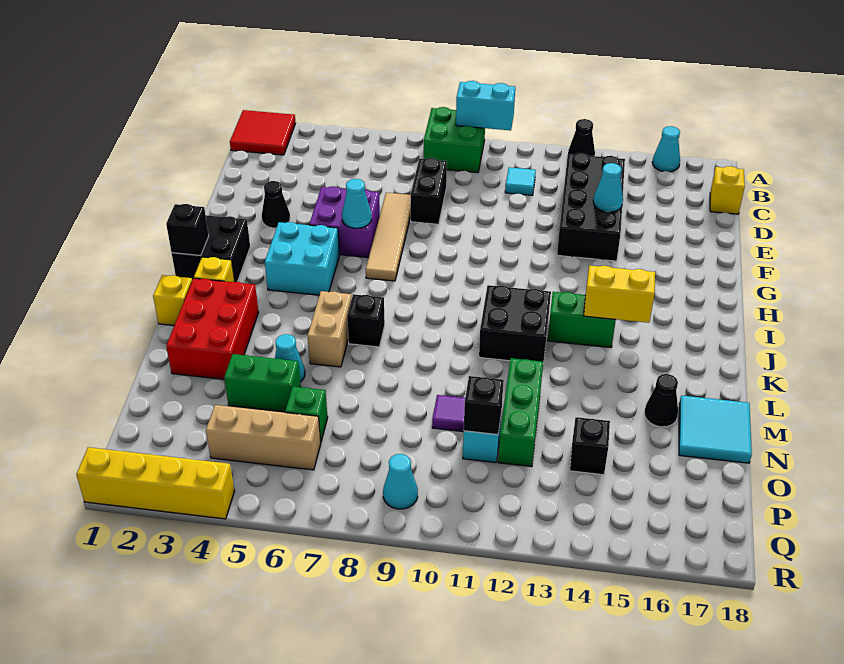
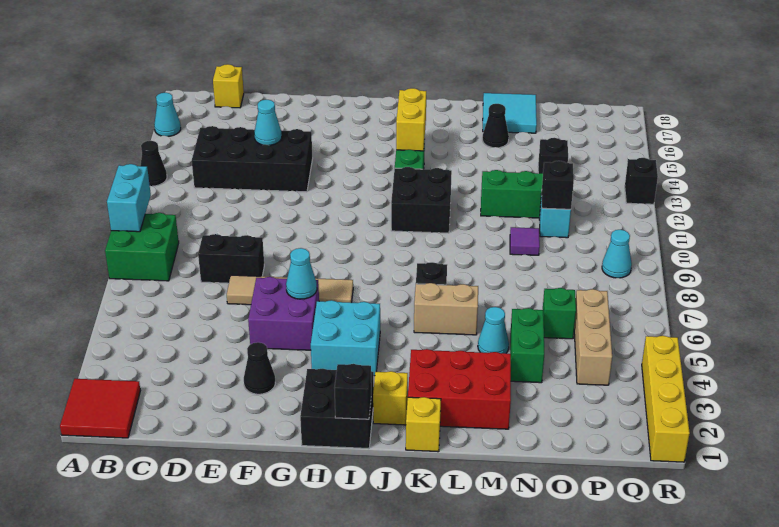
cyan 1x1 tile [505,167,536,195] -> none
none -> black 1x1 brick [625,158,658,204]

